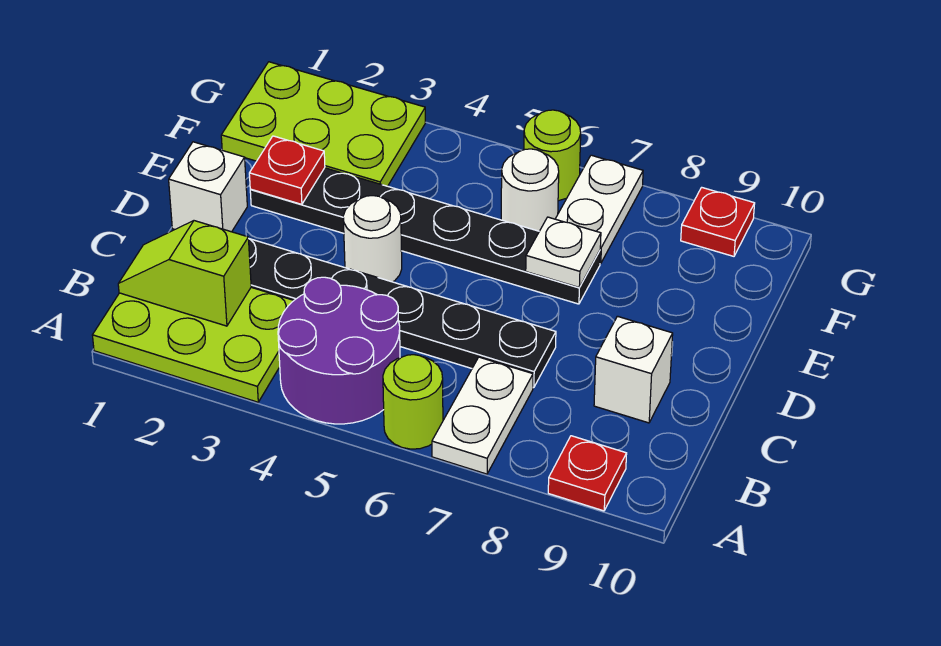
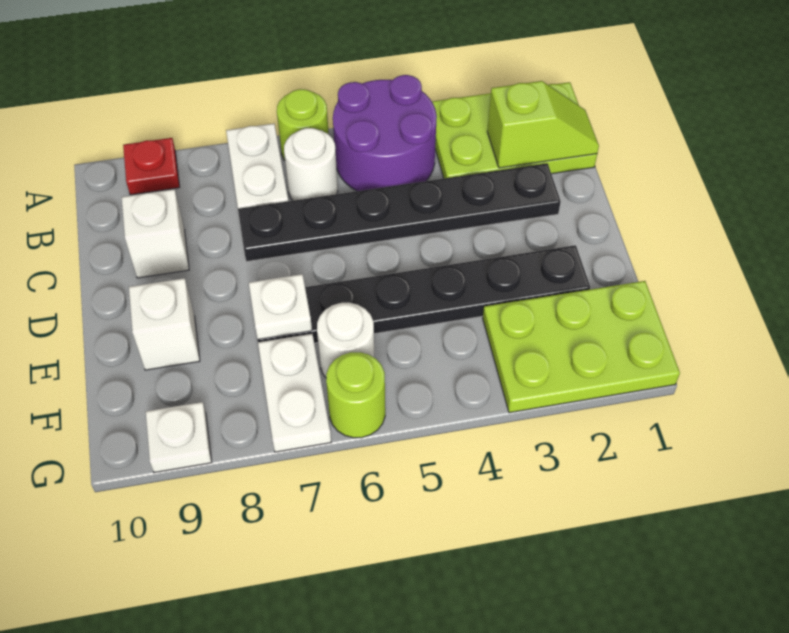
white 1x1 brick [169,142,247,232] -> white 1x1 brick moved to [129,278,200,370]
white 1x1 round brick [343,196,402,282] -> white 1x1 round brick moved to [284,128,338,201]
red 1x1 plate [249,136,325,204] -> none
red 1x1 plate [681,187,755,256] -> white 1x1 plate [146,402,212,473]

